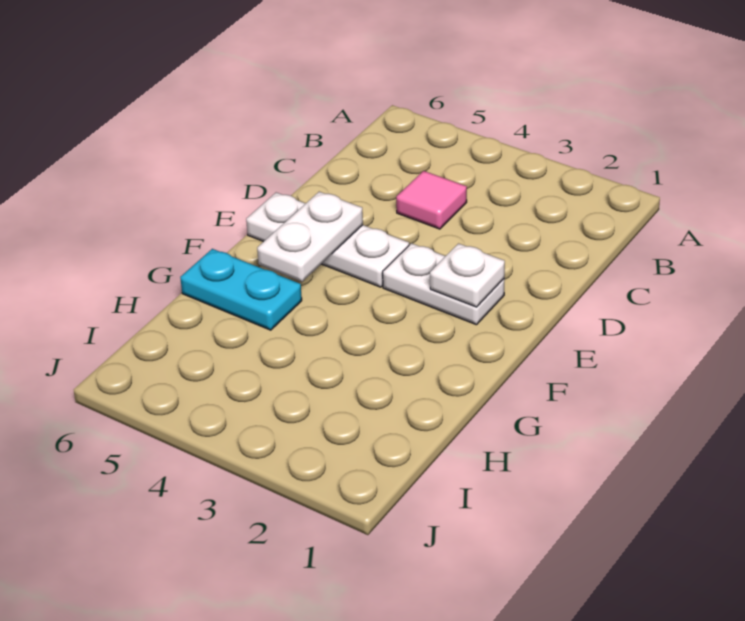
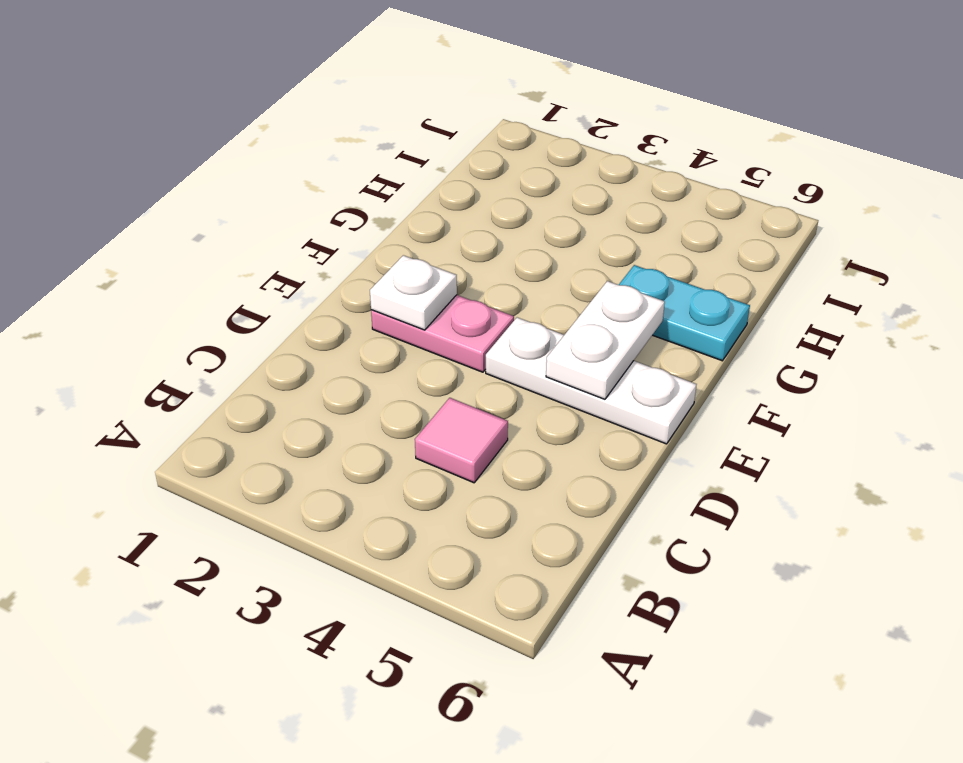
white 1x2 plate [383,243,504,325] -> pink 1x2 plate [371,295,514,372]

